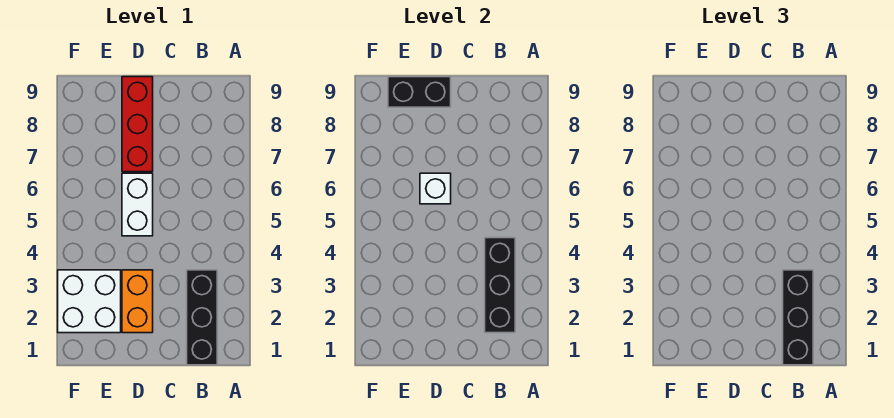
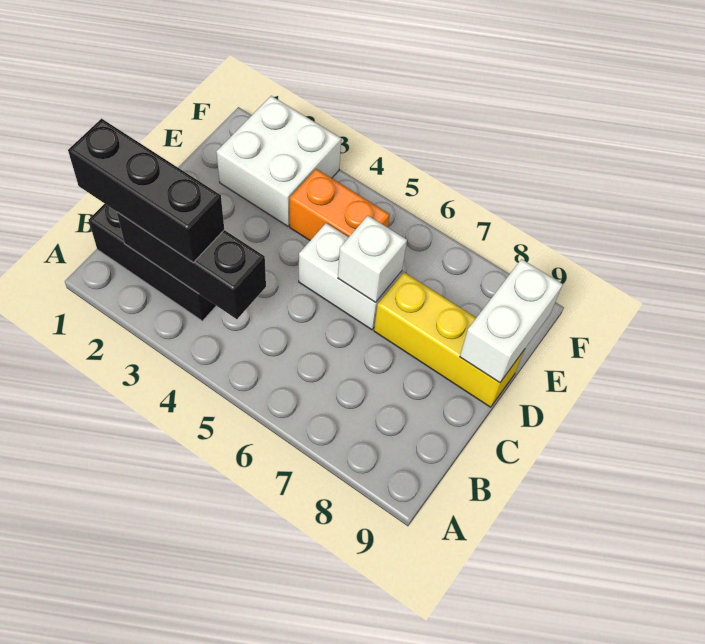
orange 1x2 brick [122,270,153,333] -> orange 1x2 brick moved to [290,169,390,240]
red 1x3 brick [122,77,153,172] -> yellow 1x3 brick [374,272,525,407]
black 1x2 brick [388,77,451,107] -> white 1x2 brick [460,259,563,383]

